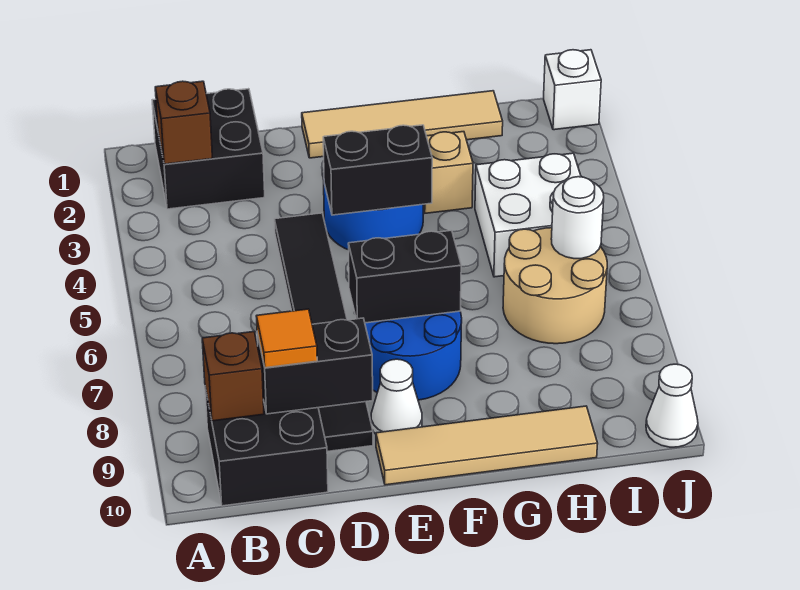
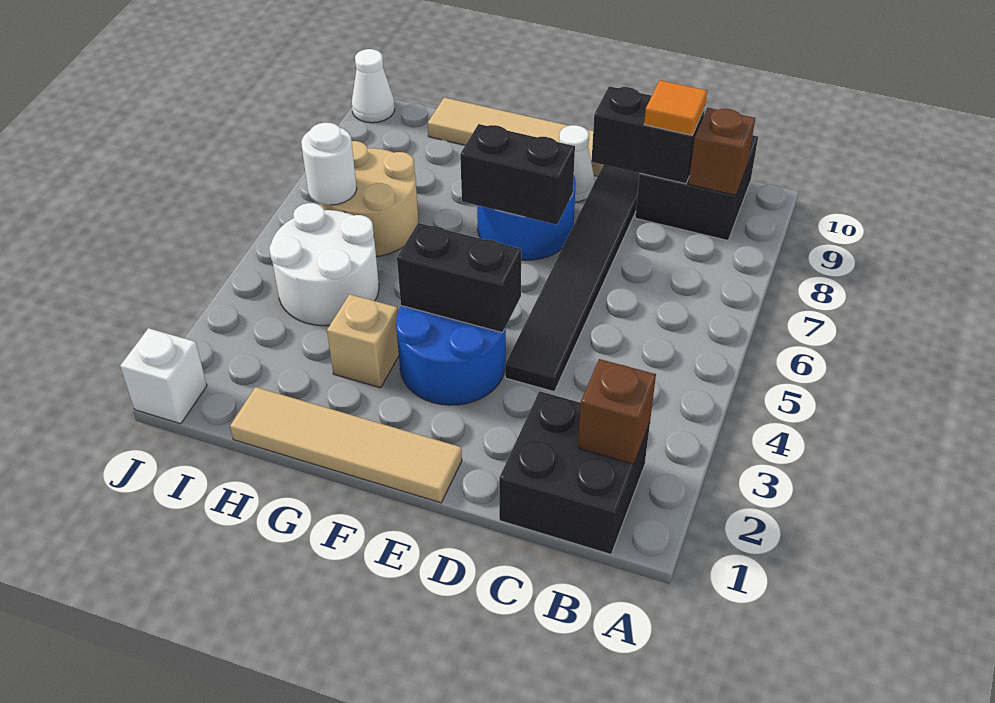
white 2x2 brick [475,153,581,277] -> white 2x2 round brick [269,203,379,326]

